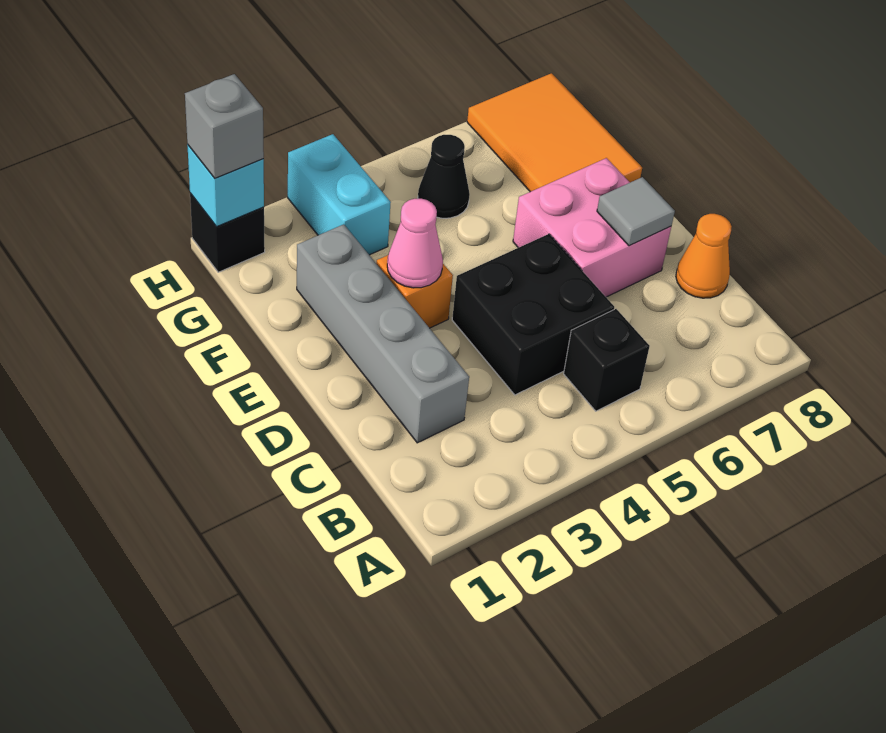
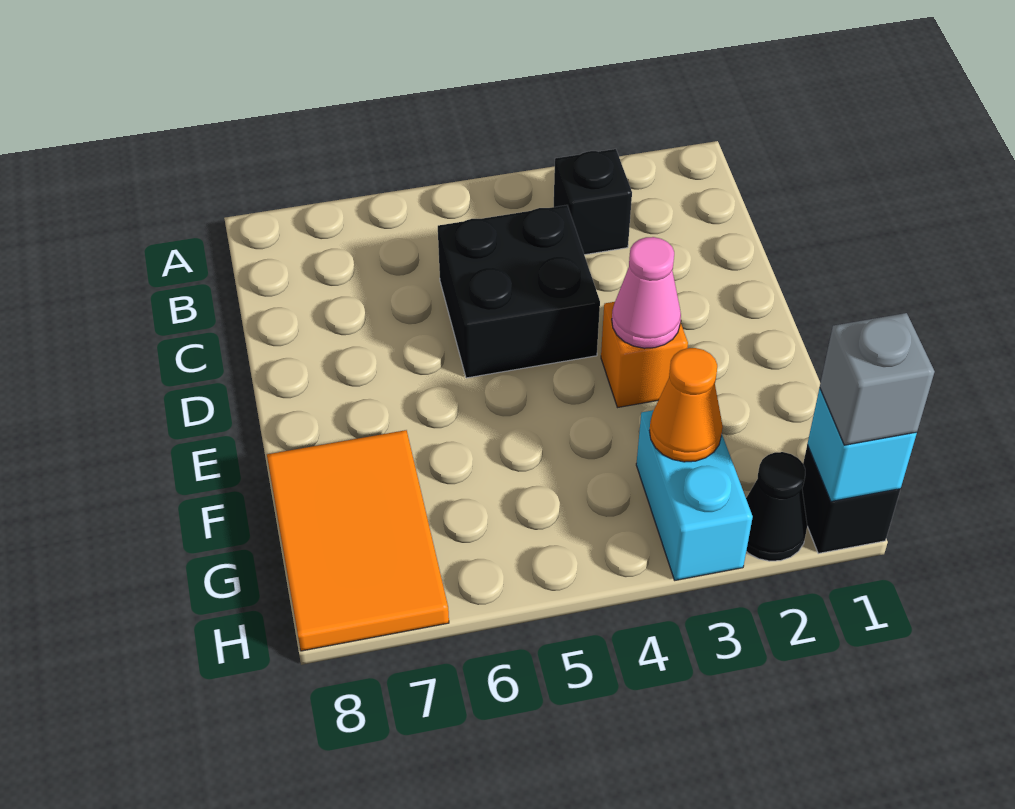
black 1x1 brick [564,309,650,411] -> black 1x1 brick moved to [554,149,632,255]
grey 1x4 brick [297,224,469,443] -> none
orange 1x1 cone [676,214,732,298] -> orange 1x1 cone moved to [650,348,723,462]
pink 2x2 brick [513,158,671,297] -> none
grey 1x1 tile [597,177,675,246] -> none
black 1x1 cone [418,135,470,218] -> black 1x1 cone moved to [746,452,807,561]

